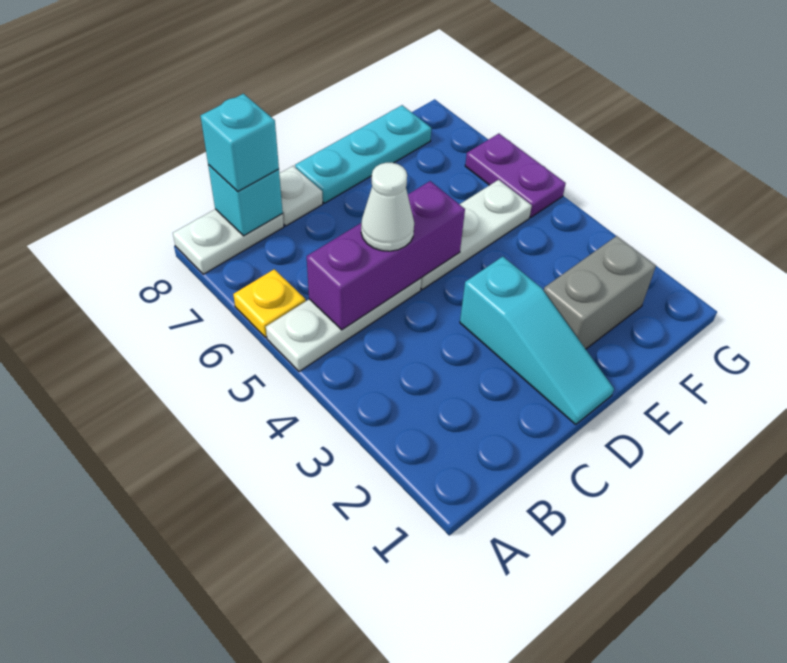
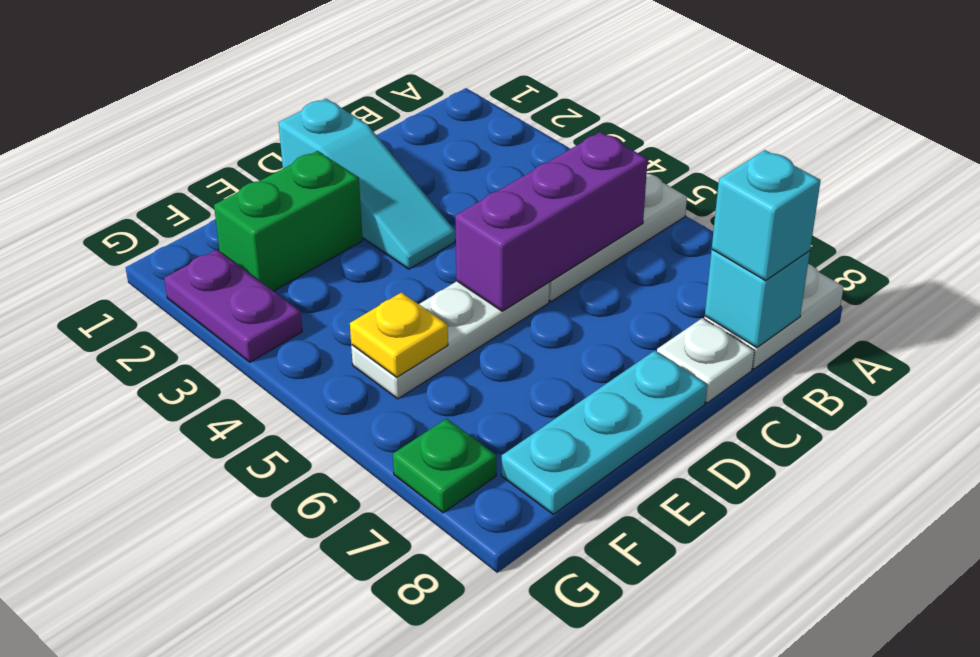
yellow 1x1 plate [233,269,306,337] -> yellow 1x1 plate moved to [350,292,448,377]
white 1x1 cone [361,163,414,251] -> none
cyan 1x3 slope [460,257,614,425] -> cyan 1x3 slope turned to [279,99,455,269]
grey 1x2 brick [544,236,656,349] -> green 1x2 brick [214,151,363,291]
purple 1x2 plate [465,134,566,217] -> purple 1x2 plate moved to [164,250,302,362]
none -> green 1x1 plate [393,419,496,513]

